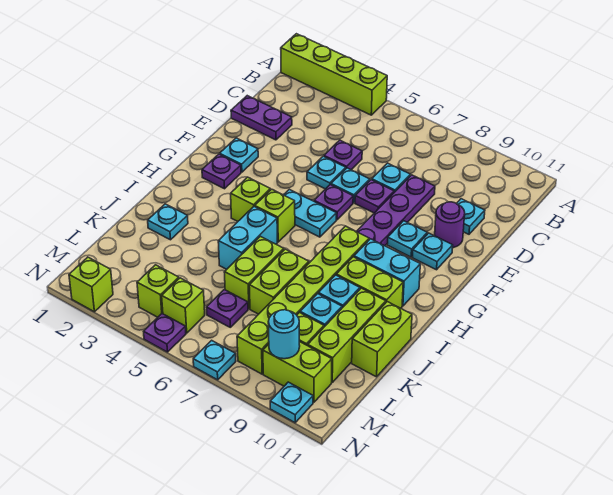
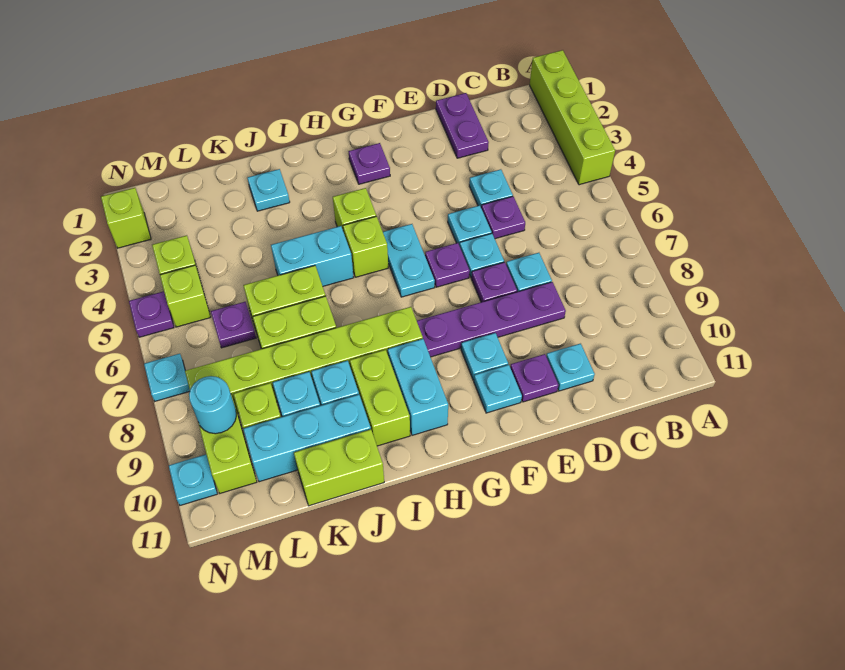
purple 1x1 round brick [435,202,465,248] -> purple 1x1 plate [510,354,558,402]
cyan 1x1 plate [220,138,258,172] -> cyan 1x1 plate moved to [469,169,513,207]
lime 1x3 brick [308,288,386,382] -> cyan 1x3 brick [243,395,371,482]

